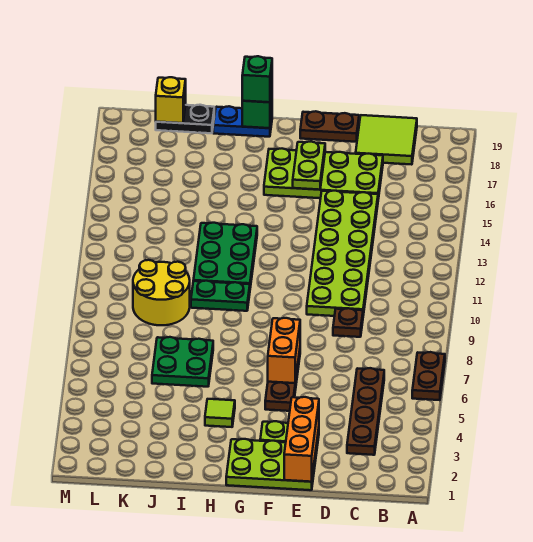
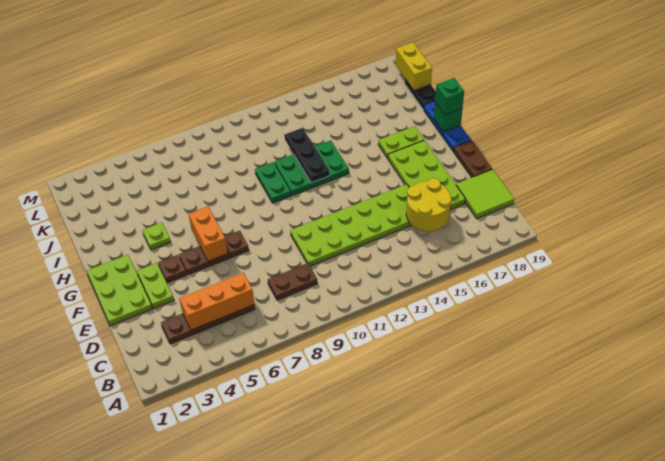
brown 1x2 plate [412,352,445,400] -> brown 1x2 plate moved to [268,263,317,300]
brown 1x1 plate [333,308,363,337] -> brown 1x1 plate moved to [158,255,187,283]
orange 1x3 brick [284,397,319,482] -> orange 1x3 brick moved to [179,273,254,330]
orange 1x2 brick [268,318,300,383] -> orange 1x2 brick turned to [189,207,228,261]
lime 1x2 plate [293,142,325,190] -> lime 1x2 plate moved to [378,126,424,158]
lime 1x1 tile [205,399,235,427] -> lime 1x1 plate [142,223,170,250]
none -> black 1x3 plate [285,128,330,183]
blue 1x2 plate [213,106,272,137] -> blue 1x3 plate [423,101,471,151]
green 2x2 plate [152,337,213,387] -> none
yellow 2x2 round brick [133,260,190,325] -> yellow 2x2 round brick moved to [406,178,451,231]
yellow 1x1 brick [156,77,186,123] -> yellow 1x2 brick [396,42,432,91]

